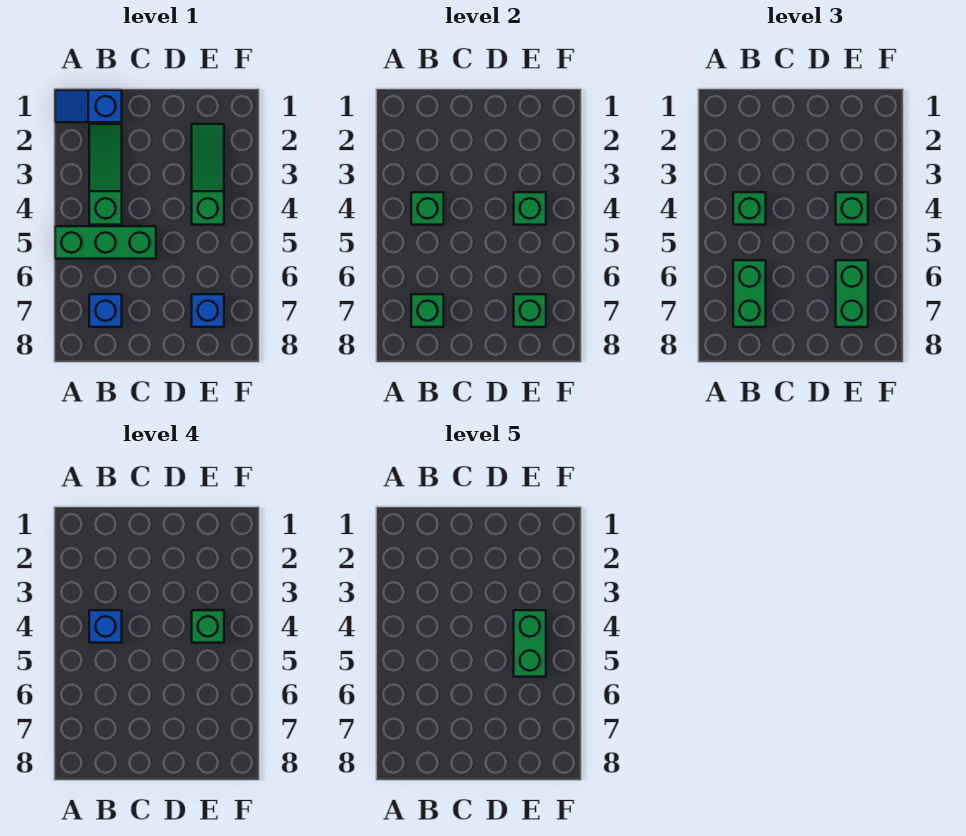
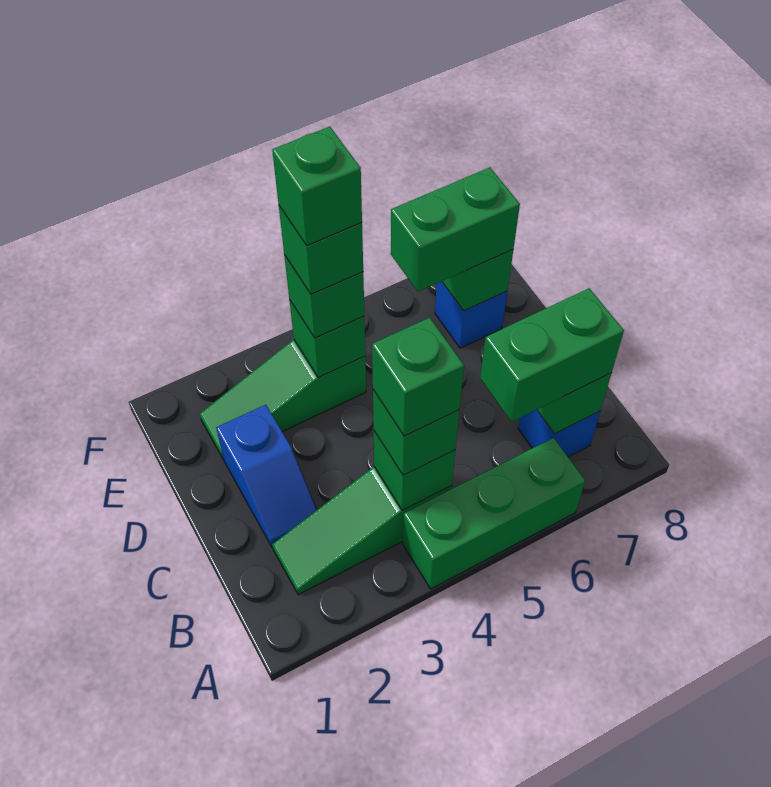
blue 1x2 slope [55,90,122,122] -> blue 1x2 slope moved to [216,405,317,547]
green 1x3 brick [55,226,156,259] -> green 1x3 brick turned to [403,438,585,589]
blue 1x1 brick [89,610,122,643] -> green 1x1 brick [372,317,464,436]
green 1x2 brick [514,610,546,677] -> green 1x1 brick [272,127,362,246]

